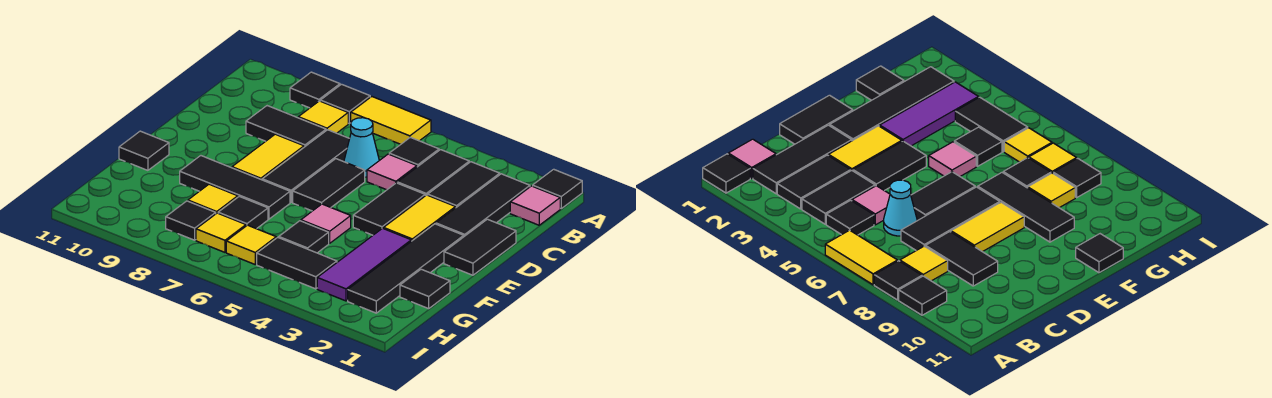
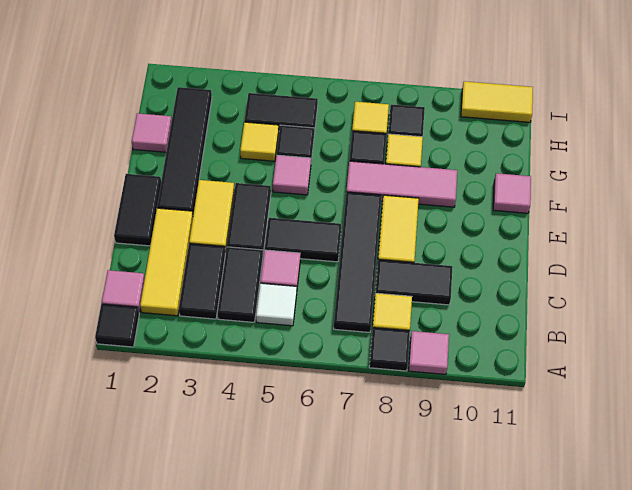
yellow 1x2 tile [351,97,431,144] -> yellow 1x2 tile moved to [461,81,533,122]
black 1x1 tile [290,72,340,108] -> pink 1x1 tile [409,331,449,374]
black 1x3 tile [436,174,530,236] -> yellow 1x3 tile [140,208,193,316]
black 1x1 tile [389,137,439,167] -> white 1x1 tile [256,283,297,326]
cyan 1x1 cone [344,118,379,177] -> none
black 1x3 tile [262,130,350,202] -> black 1x4 tile [334,192,382,332]
black 1x2 tile [293,159,365,211] -> black 1x2 tile turned to [265,218,341,262]
purple 1x3 tile [317,228,411,301] -> none
black 1x3 tile [180,156,290,219] -> pink 1x3 tile [346,161,457,207]
black 1x1 tile [119,131,169,170] -> pink 1x1 tile [493,173,531,213]
black 1x1 tile [400,269,450,309] -> pink 1x1 tile [132,113,172,152]
yellow 1x1 tile [226,225,276,264] -> yellow 1x1 tile moved to [240,122,279,161]

